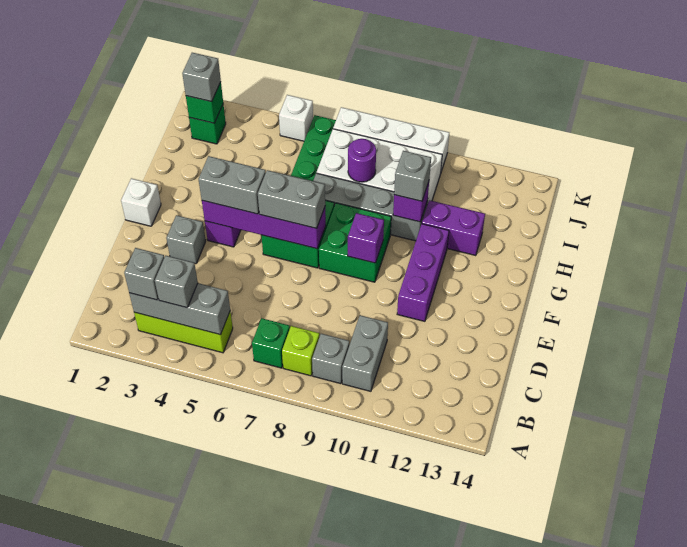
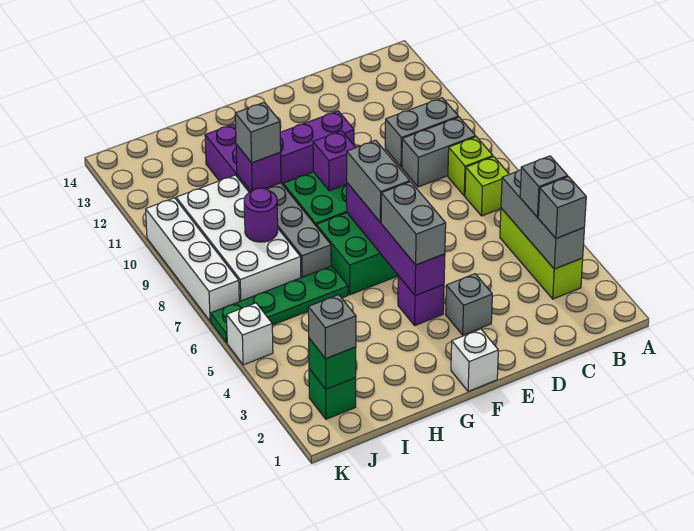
green 1x1 brick [252,318,290,368] -> lime 1x1 brick [465,157,509,216]
grey 1x1 brick [312,334,349,384] -> grey 1x2 brick [402,117,476,187]

